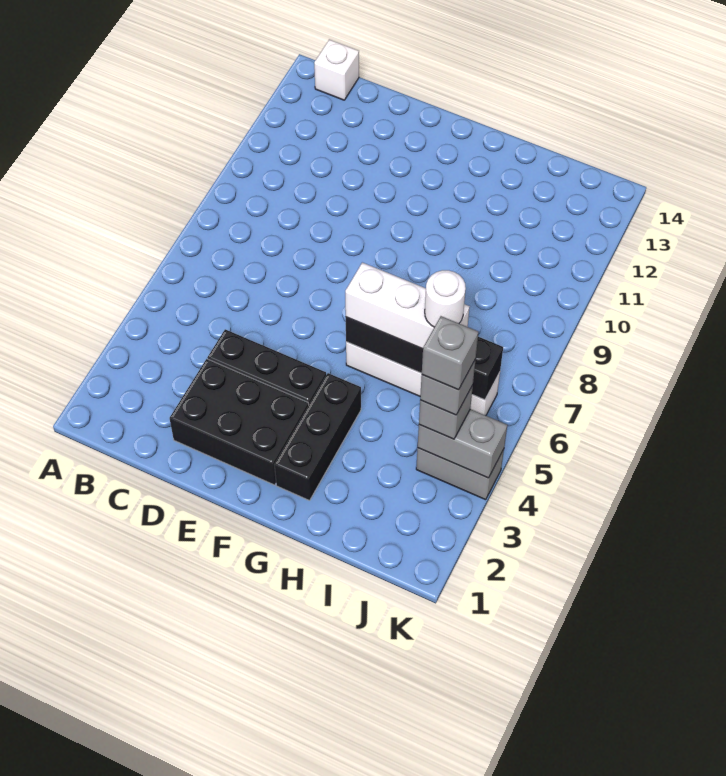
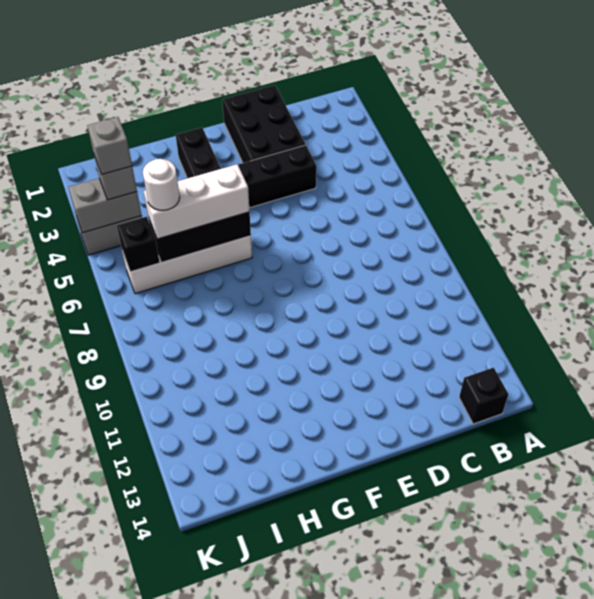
white 1x1 brick [314,39,359,100] -> black 1x1 brick [459,368,508,424]
black 2x3 brick [170,359,309,485] -> black 2x3 brick turned to [222,85,305,163]
grey 1x1 brick [422,316,478,390] -> none

